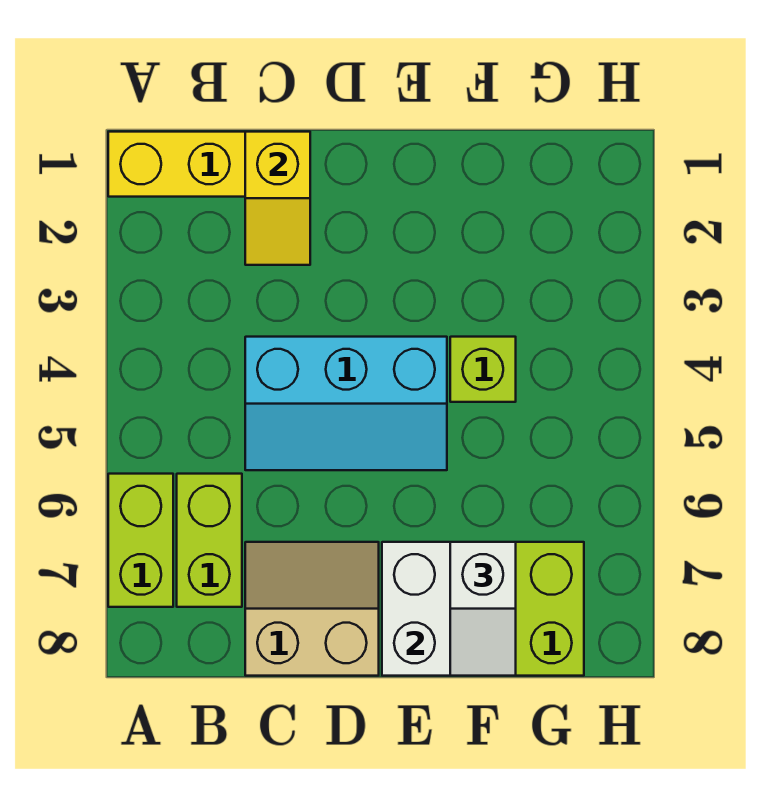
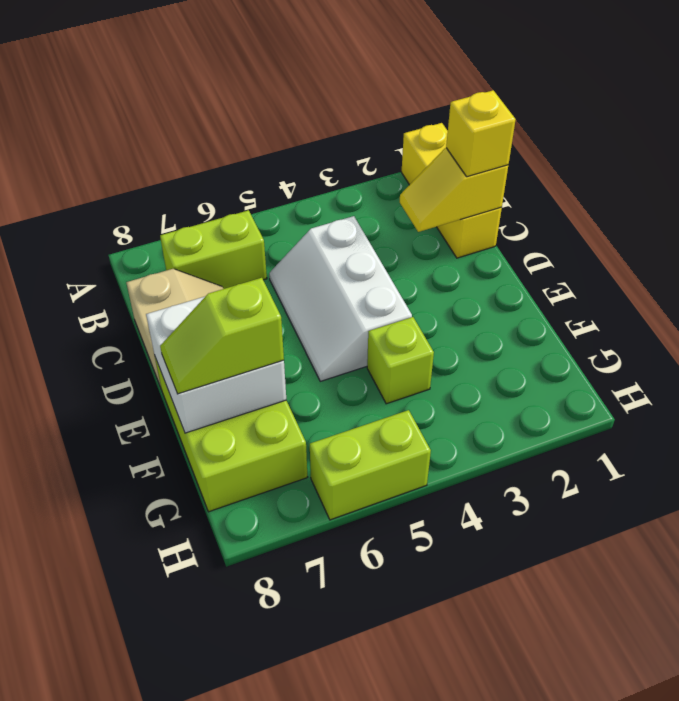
lime 1x2 brick [108,474,173,607] -> lime 1x2 brick moved to [310,410,431,520]
none -> yellow 1x1 brick [446,90,516,177]
cyan 2x3 slope [245,337,447,470] -> white 2x3 slope [269,216,412,381]
white 1x2 slope [450,542,516,676] -> lime 1x2 slope [160,278,284,394]

